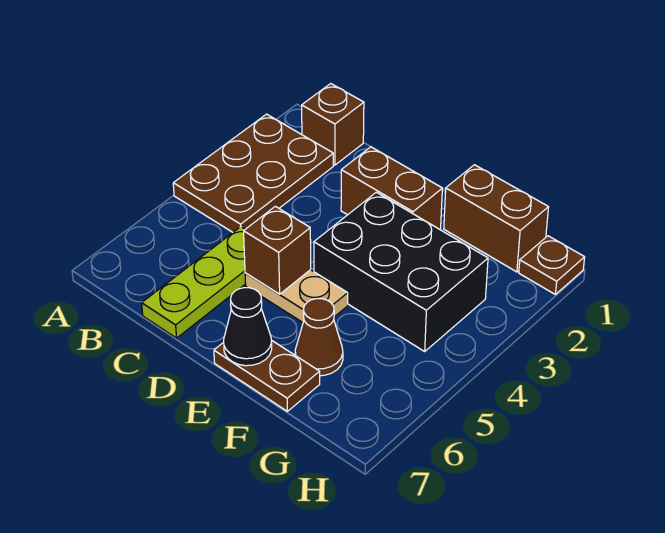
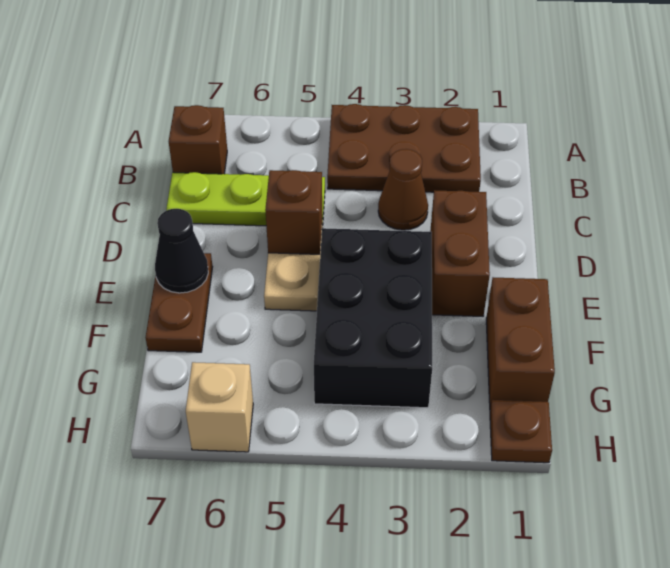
brown 1x1 brick [302,84,364,165] -> brown 1x1 brick moved to [169,105,227,174]
brown 1x1 cone [295,299,343,376] -> brown 1x1 cone moved to [378,149,428,230]
none -> tan 1x1 brick [186,362,253,452]

